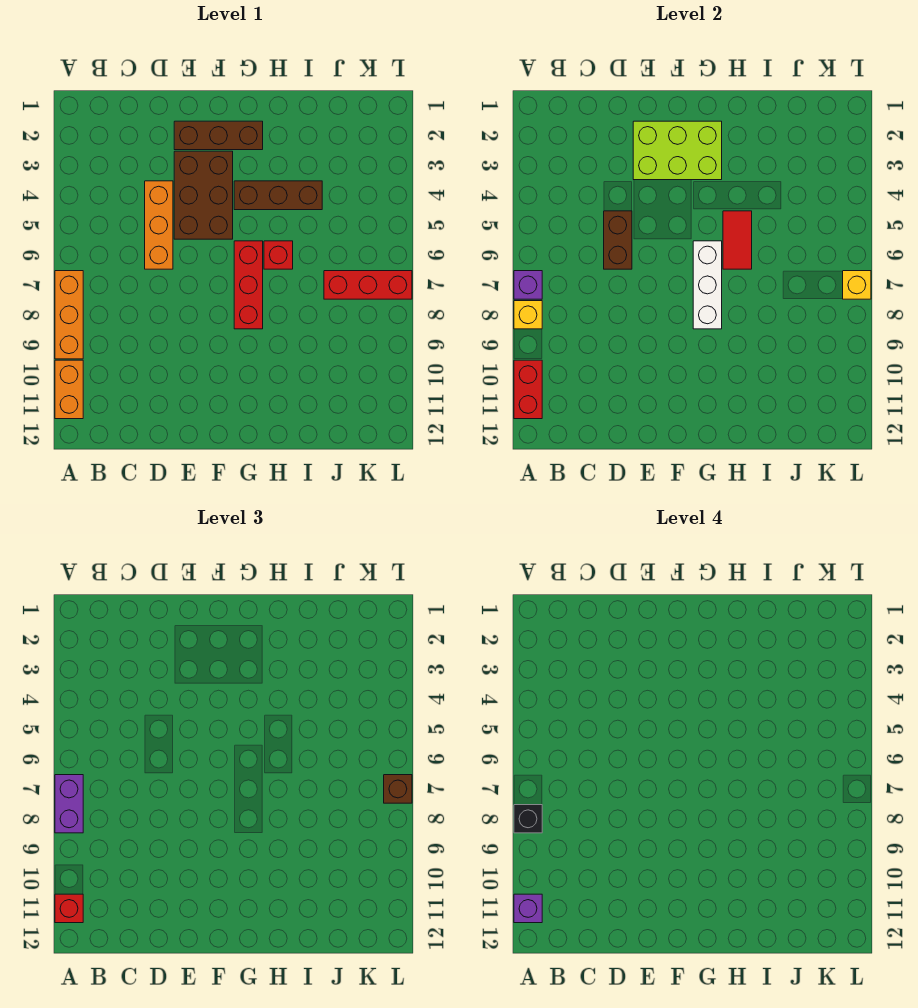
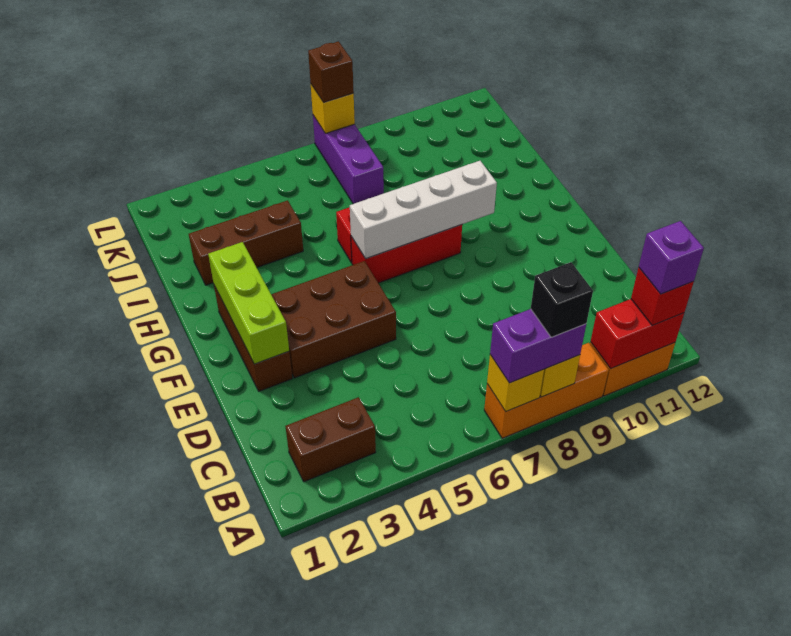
purple 1x1 brick [514,271,542,299] -> yellow 1x1 brick [487,355,544,411]
orange 1x3 brick [145,181,173,269] -> none
brown 1x2 brick [604,211,632,269] -> brown 1x2 brick moved to [285,397,376,482]
lime 2x3 brick [633,121,722,180] -> lime 1x3 brick [208,242,289,364]
brown 1x3 brick [234,181,322,210] -> brown 1x3 brick turned to [189,200,303,285]
white 1x3 brick [693,241,722,329] -> white 1x4 brick [350,161,497,259]
red 1x2 tile [723,211,752,269] -> none
red 1x3 brick [324,271,412,299] -> purple 1x3 brick [313,115,384,204]

